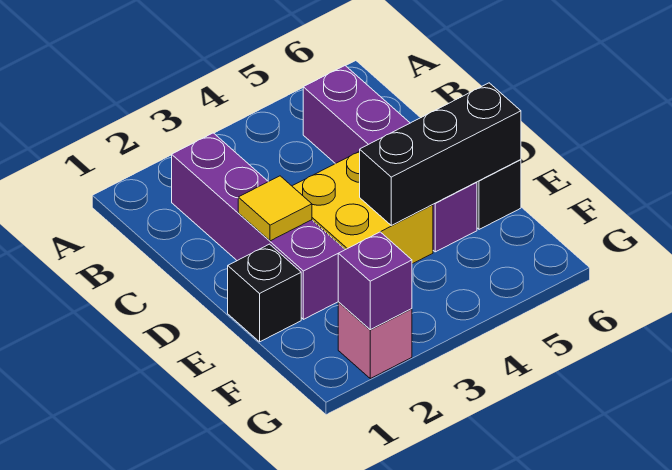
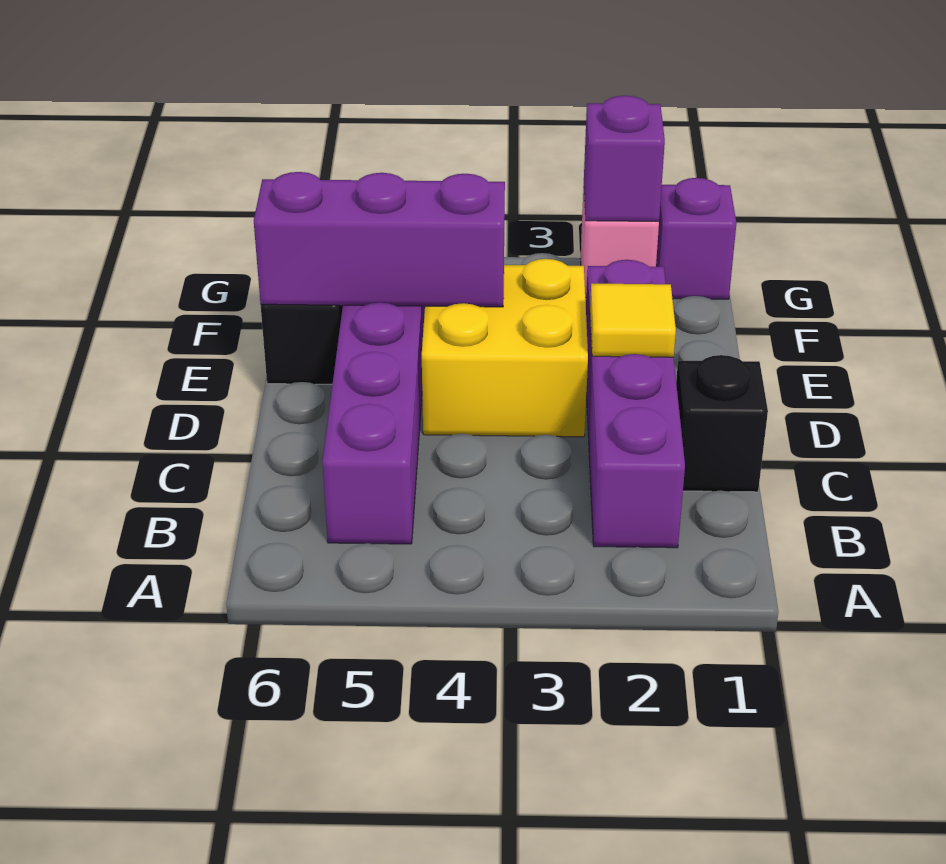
black 1x1 brick [228,244,301,342] -> black 1x1 brick moved to [676,355,768,492]
black 1x3 brick [360,83,521,225] -> purple 1x3 brick [254,172,505,307]
none -> purple 1x1 brick [656,178,736,299]

